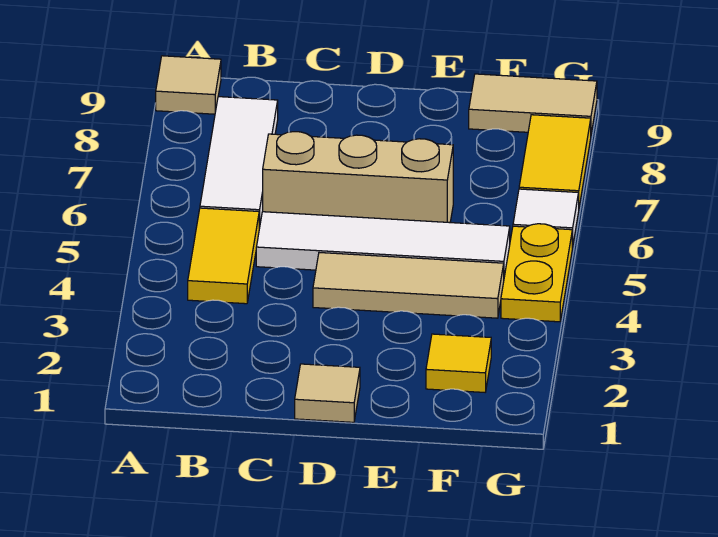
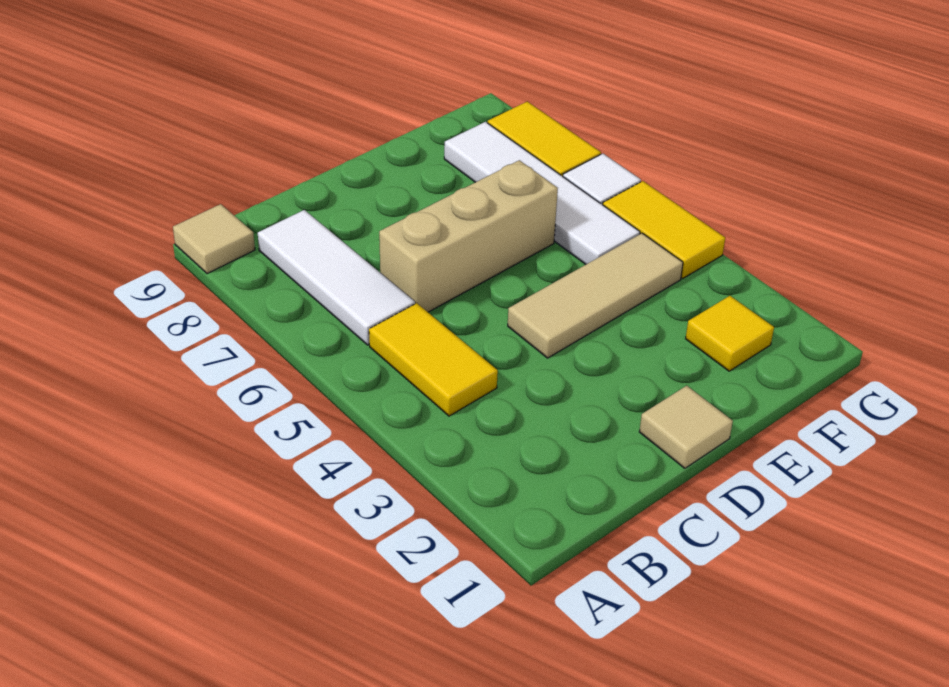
white 1x4 tile [256,212,510,277] -> white 1x4 tile turned to [444,122,640,264]
tan 1x2 tile [469,74,597,133] -> none
yellow 1x2 plate [501,224,572,322] -> yellow 1x2 tile [603,181,725,279]

